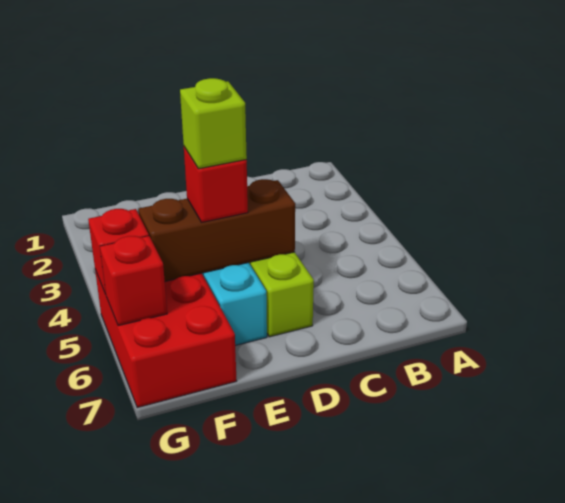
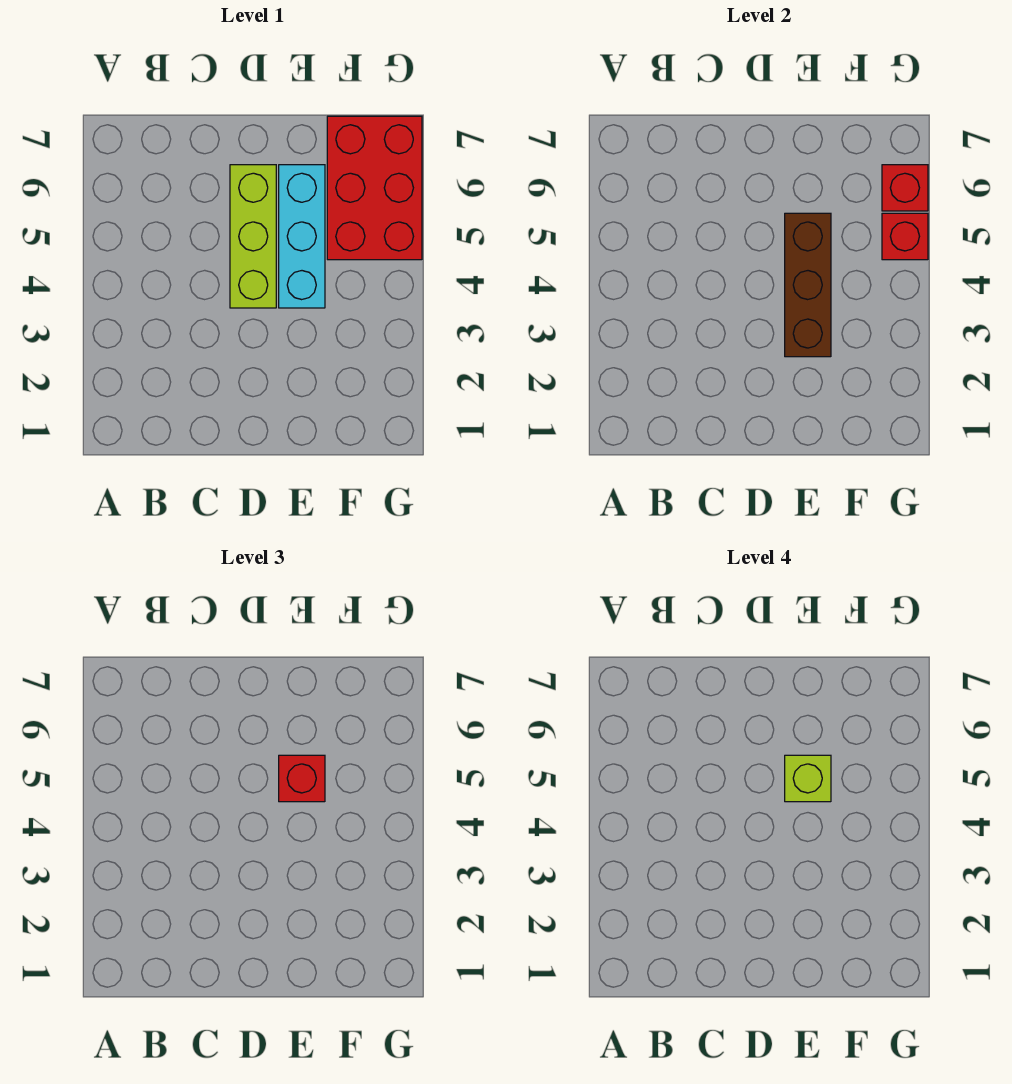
brown 1x3 brick [138,179,295,281] -> brown 1x3 brick turned to [785,213,831,357]

